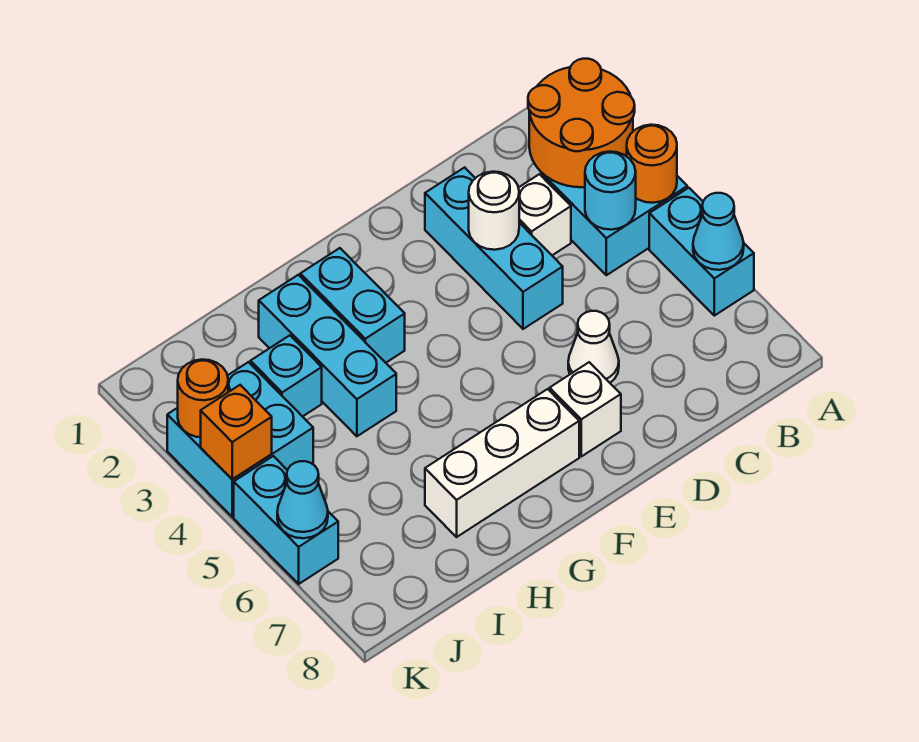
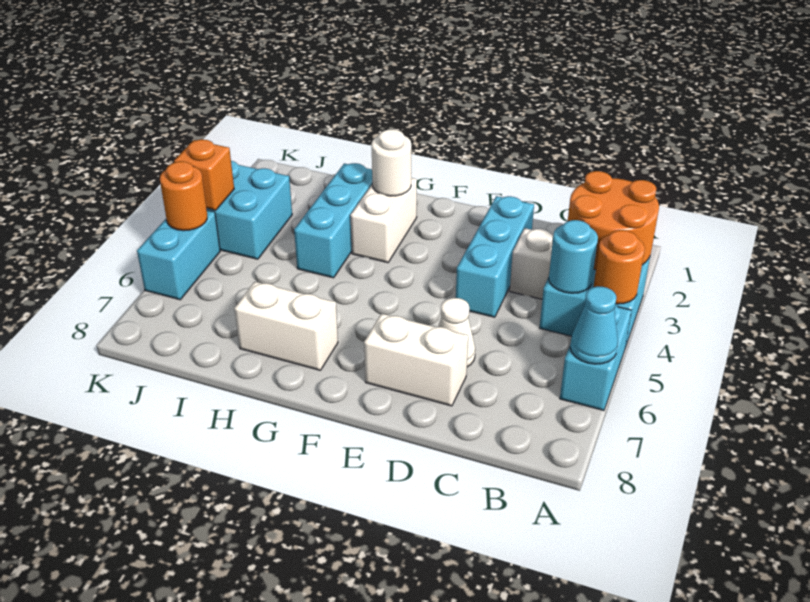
white 1x1 round brick [469,172,519,250] -> white 1x1 round brick moved to [372,129,411,196]
white 1x1 brick [550,362,621,456] -> white 1x2 brick [364,313,468,406]
white 1x3 brick [425,389,579,537] -> white 1x2 brick [234,282,338,370]
cyan 1x2 brick [300,248,405,363] -> white 1x2 brick [350,178,417,263]
cyan 1x1 brick [250,335,322,417] -> none
orange 1x1 round brick [178,360,228,437] -> orange 1x1 round brick moved to [160,161,207,231]
cyan 1x1 cone [277,461,328,538] -> none

